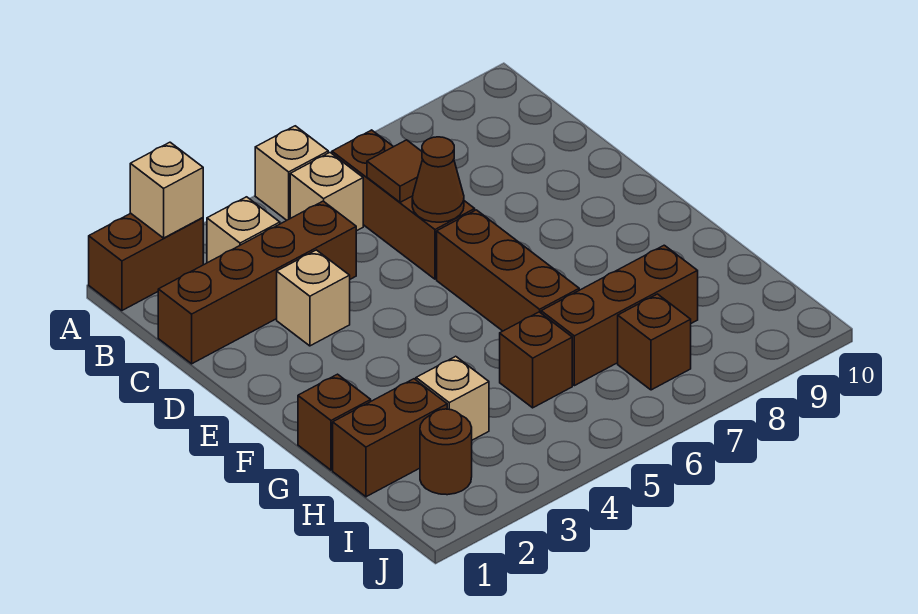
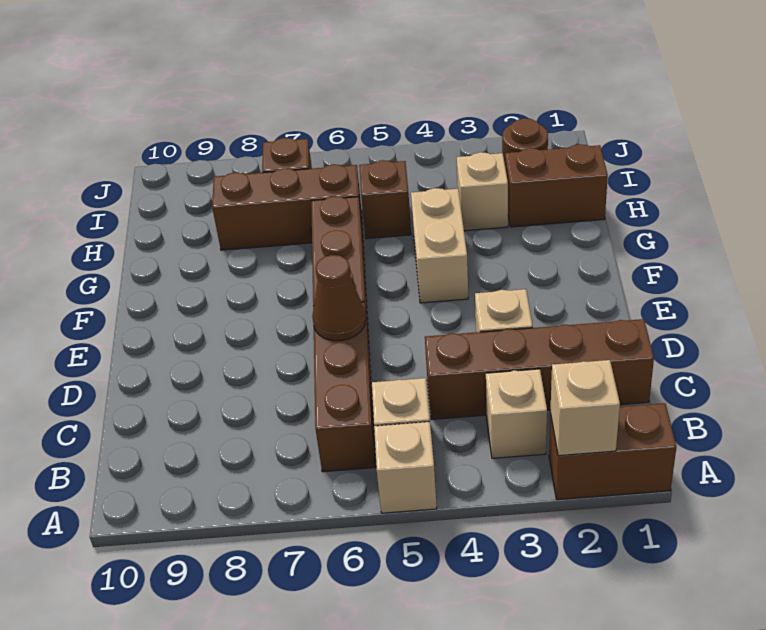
brown 1x1 tile [367,140,423,202] -> none
none -> tan 1x2 brick [411,188,468,303]
brown 1x1 brick [298,374,371,470] -> none

